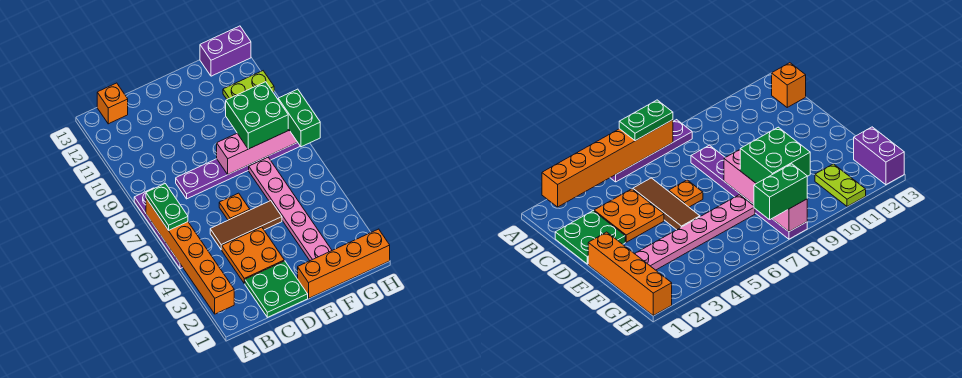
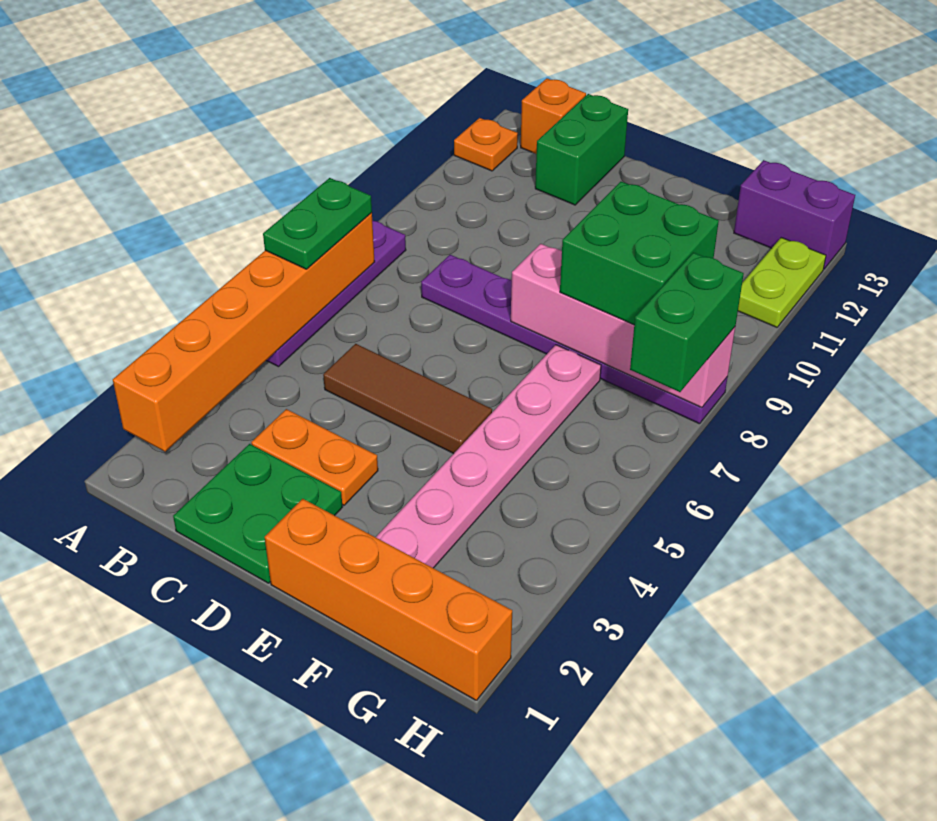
orange 2x2 plate [221,227,284,284] -> orange 1x2 plate [251,409,378,505]
none -> green 1x2 brick [535,94,628,205]
orange 1x1 plate [219,193,250,220] -> orange 1x1 plate moved to [454,118,518,171]
lime 1x2 plate [223,71,274,99] -> lime 1x2 plate turned to [738,238,826,327]

